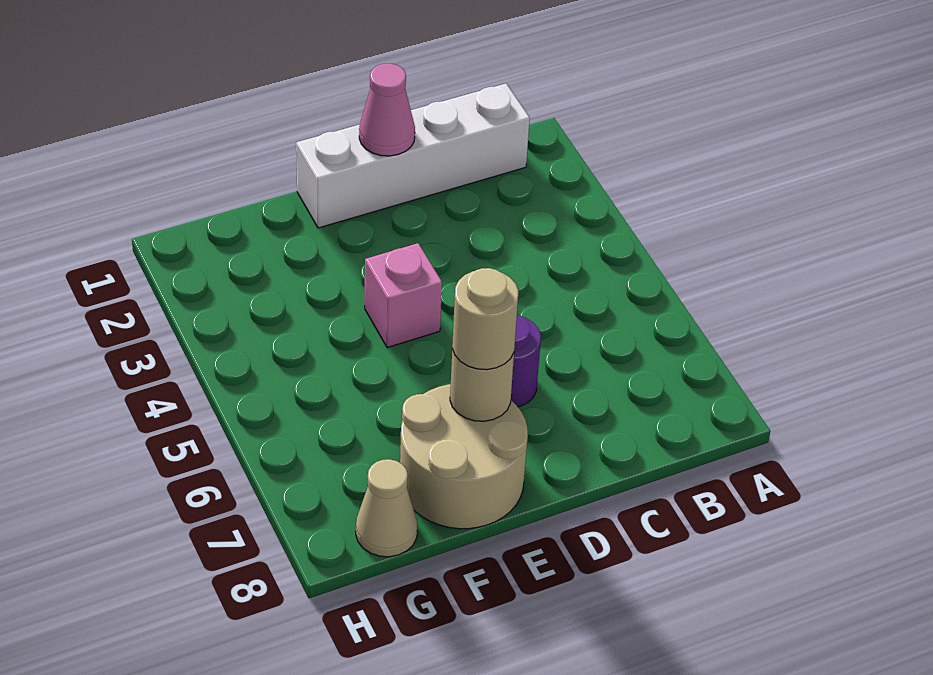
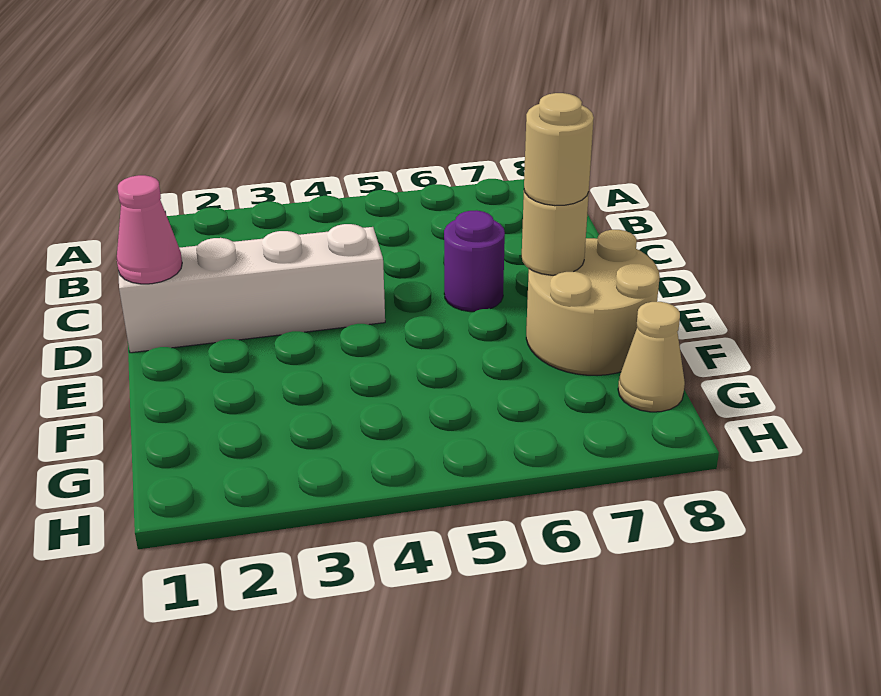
white 1x4 brick [296,84,530,228] -> white 1x4 brick turned to [118,224,385,353]
pink 1x1 brick [365,243,442,348] -> none

